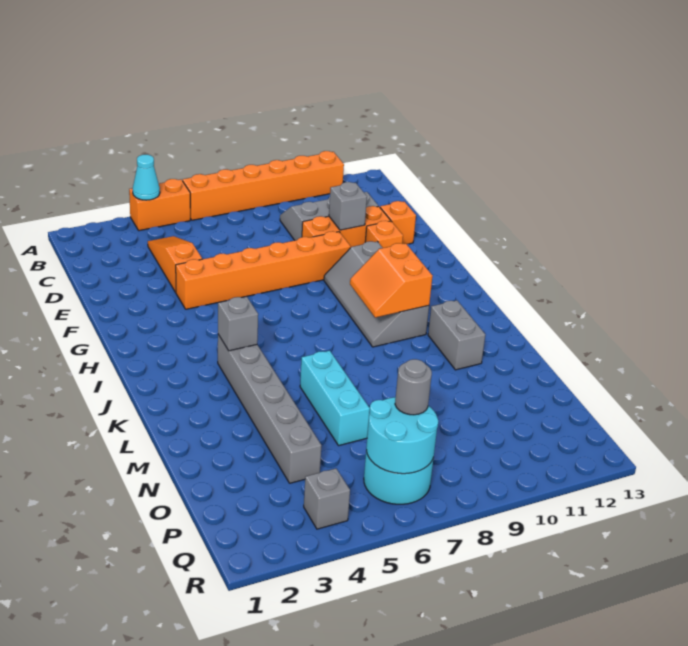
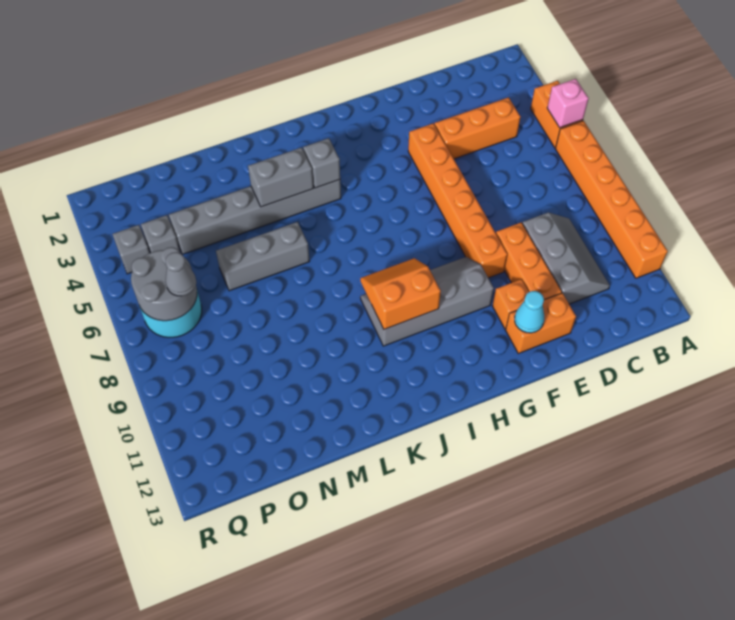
cyan 1x1 cone [133,155,160,200] -> cyan 1x1 cone moved to [515,291,544,333]
none -> pink 1x1 brick [547,79,589,128]
orange 1x3 slope [148,236,202,292] -> orange 1x3 brick [435,97,520,159]
grey 1x1 brick [329,182,367,230] -> grey 1x1 brick moved to [141,215,180,253]
orange 1x1 brick [380,201,416,244] -> orange 1x2 brick [506,293,576,353]
grey 1x2 brick [428,300,485,370] -> grey 1x2 brick moved to [248,147,314,207]
cyan 1x3 brick [300,351,370,446] -> grey 1x3 brick [216,222,310,291]
cyan 2x2 round brick [366,397,438,474] -> grey 2x2 round brick [131,247,197,321]
grey 1x1 round brick [395,359,432,415] -> grey 1x1 cone [165,252,196,296]

